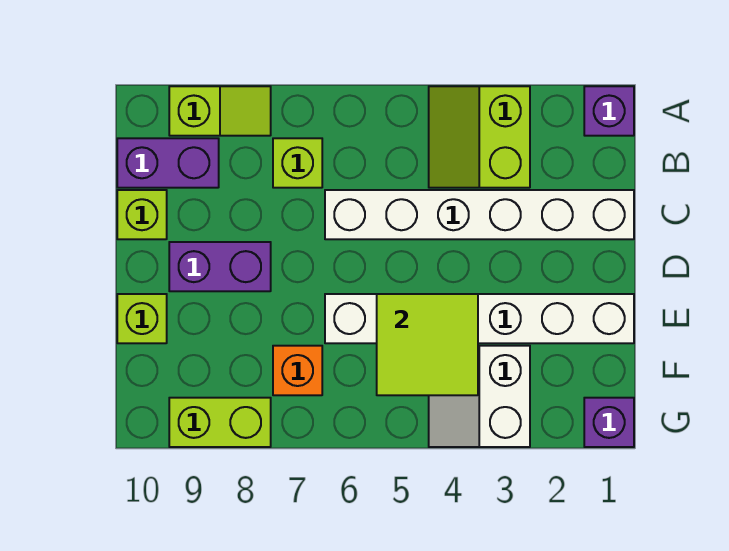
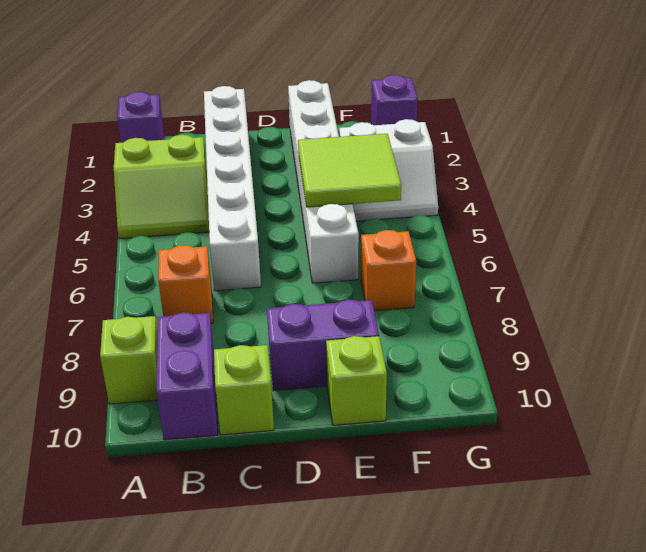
lime 1x1 brick [273,138,322,188] -> orange 1x1 brick [158,245,213,324]
purple 1x2 brick [169,242,271,291] -> purple 1x2 brick turned to [267,299,379,391]
lime 1x2 brick [169,398,271,447] -> none

